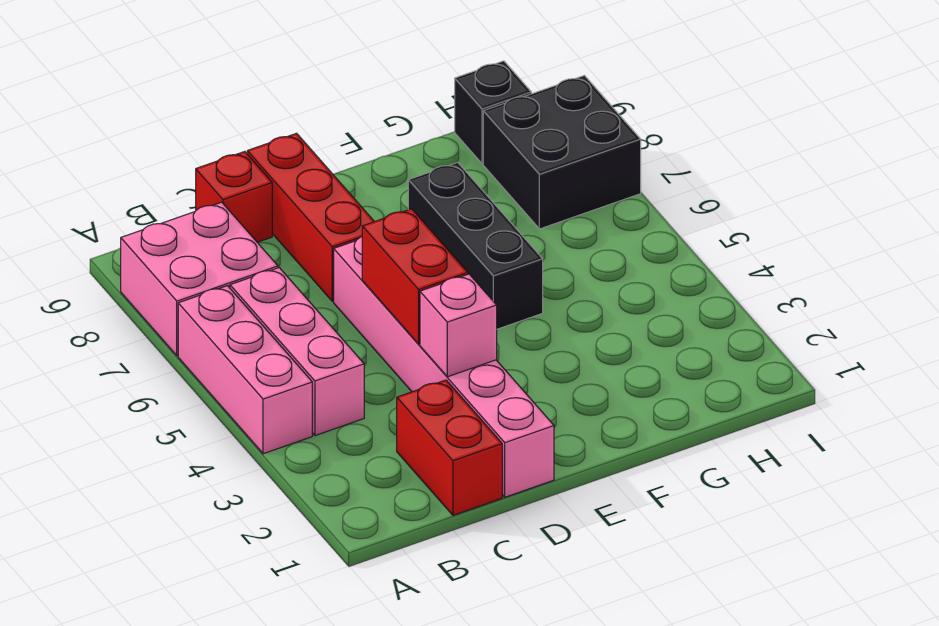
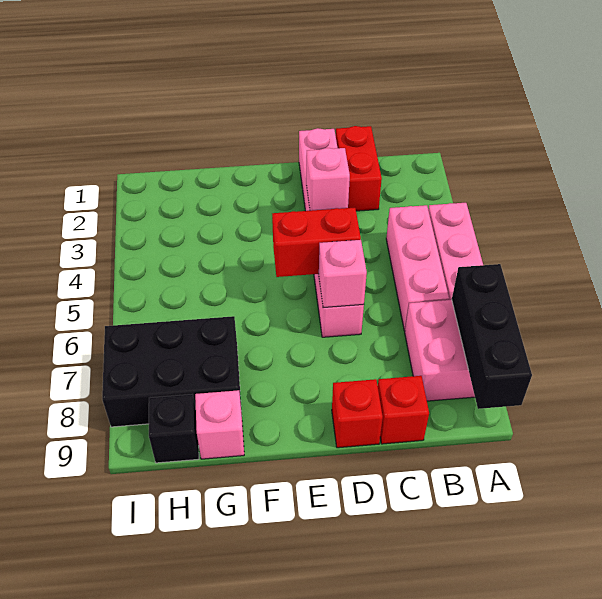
red 1x2 brick [362,209,468,344] -> red 1x2 brick turned to [272,208,361,277]
none -> pink 1x1 brick [319,240,367,308]
red 1x3 brick [247,133,374,301] -> red 1x1 brick [332,379,383,448]
black 1x3 brick [408,162,543,329] -> black 1x3 brick moved to [452,264,532,409]
none -> pink 1x1 brick [195,390,244,459]
black 2x2 brick [483,75,641,229] -> black 2x3 brick [102,316,242,427]

